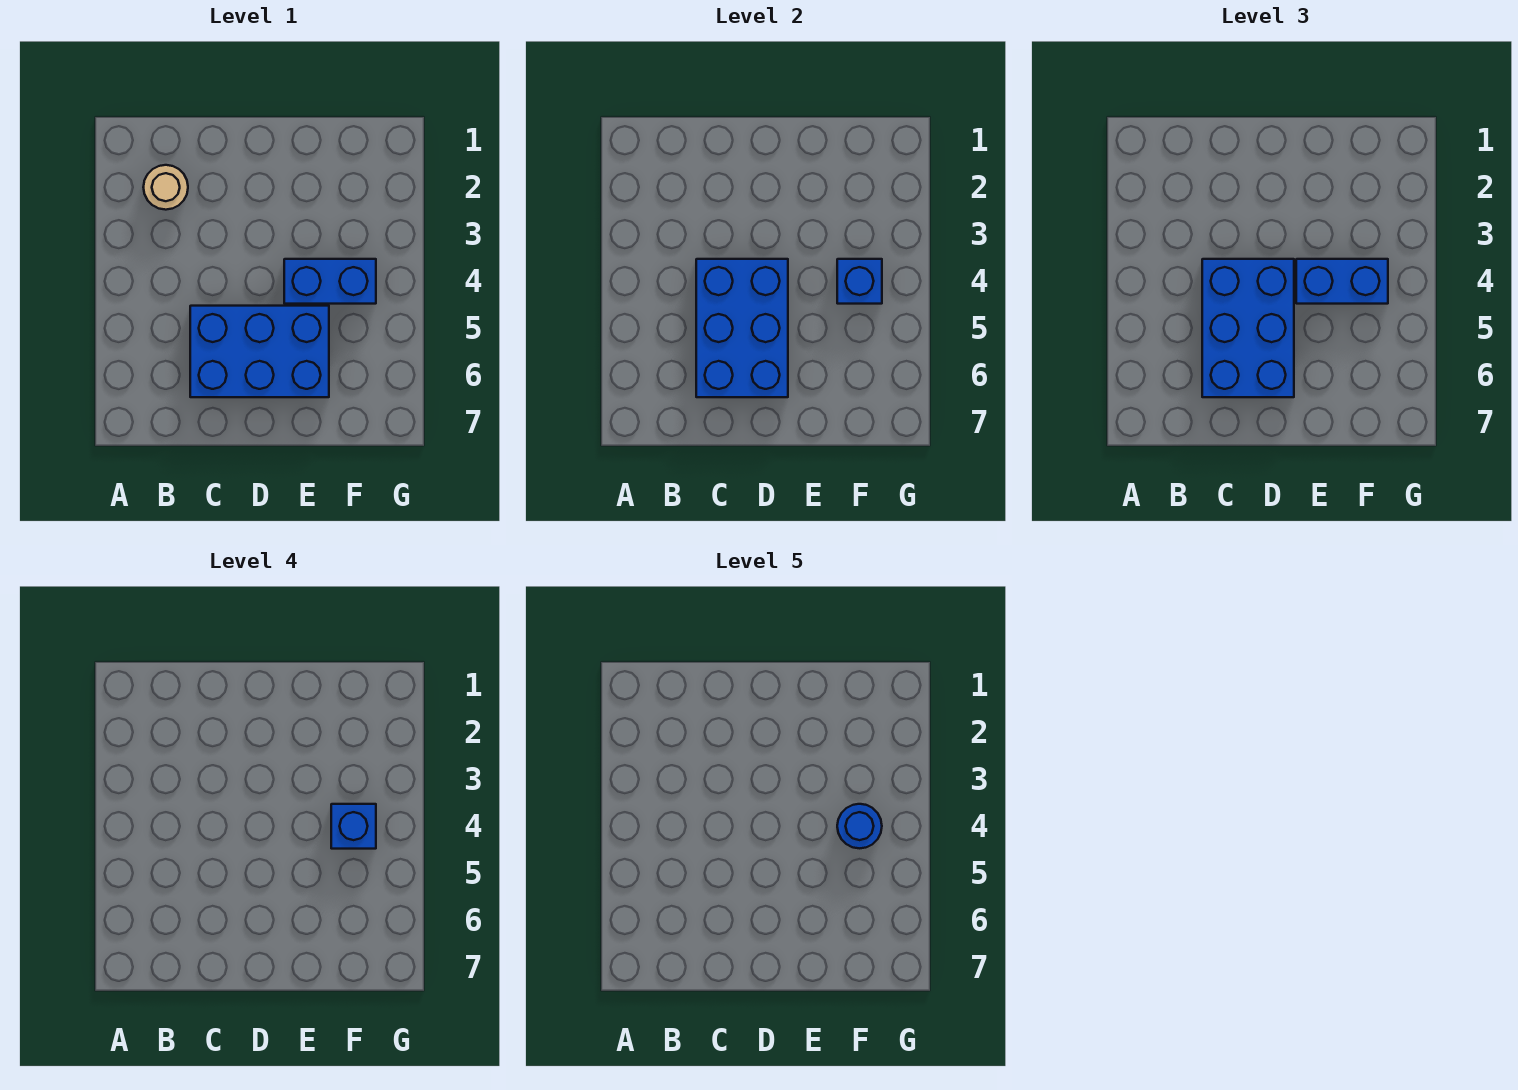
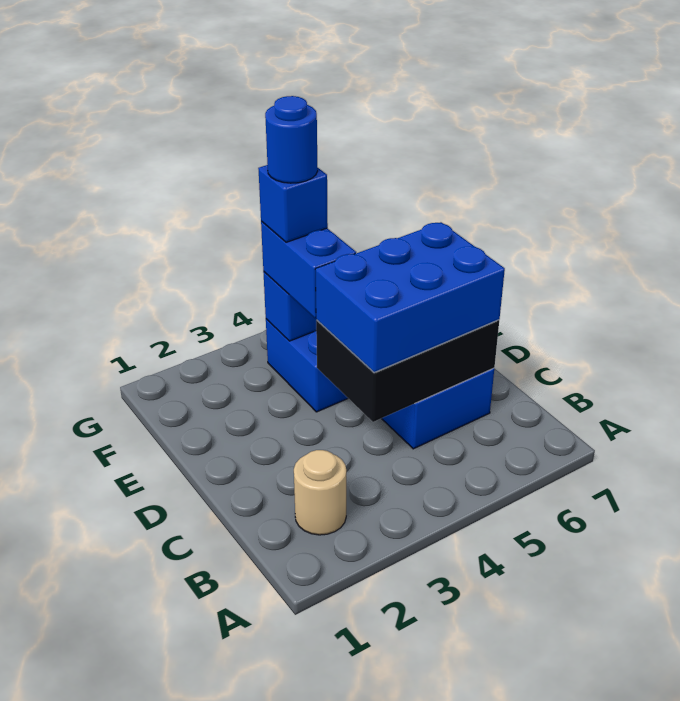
blue 2x3 brick [696,259,788,397] -> black 2x3 brick [316,320,499,422]

